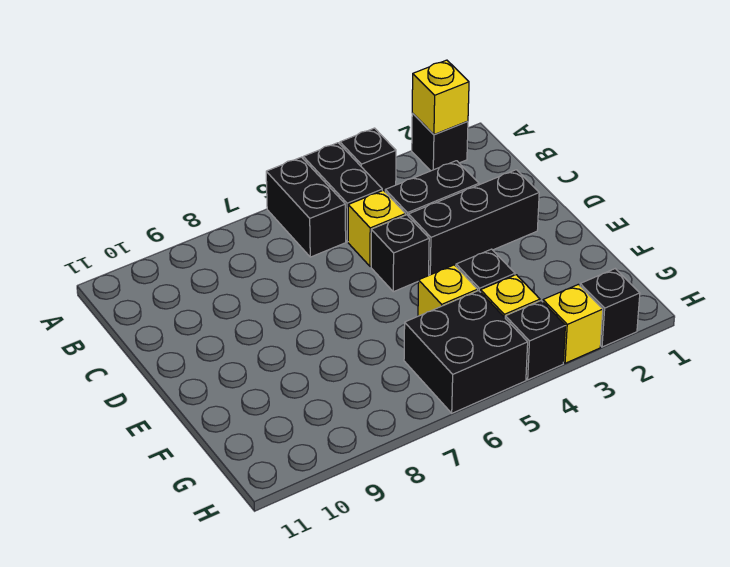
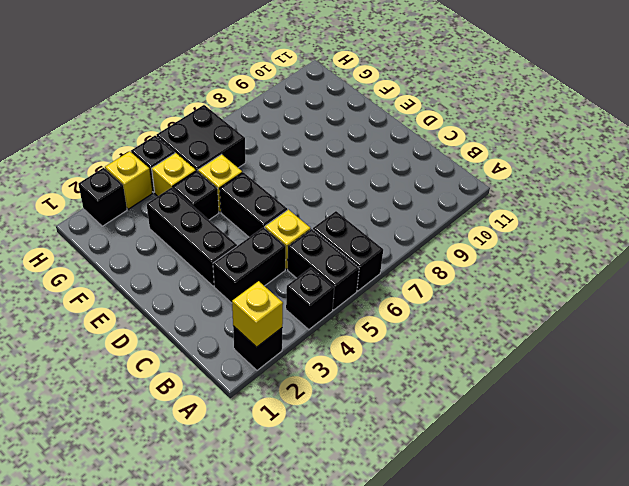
black 1x3 brick [409,170,539,275] -> black 1x3 brick turned to [147,188,237,286]
black 1x1 brick [371,215,429,292] -> black 1x2 brick [220,172,287,237]

